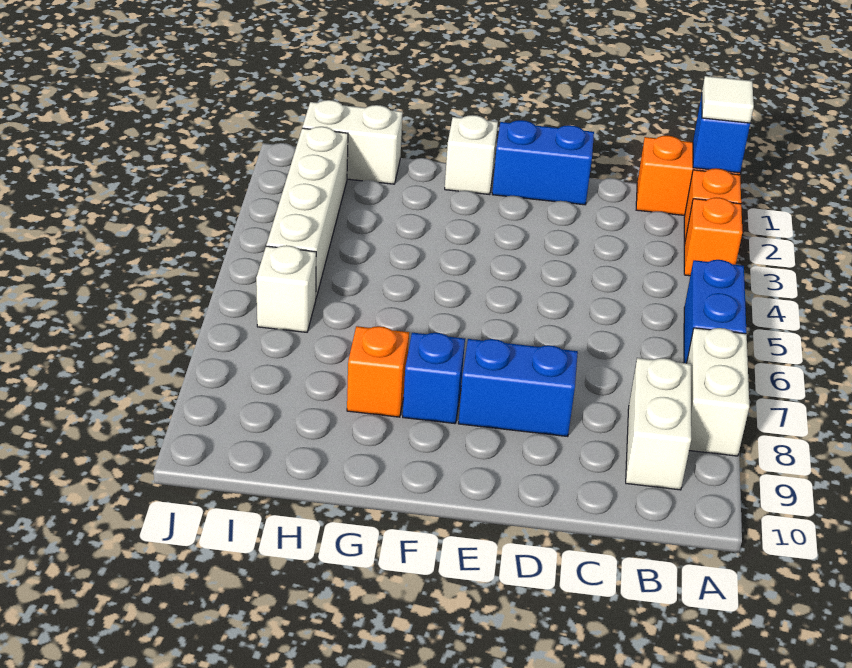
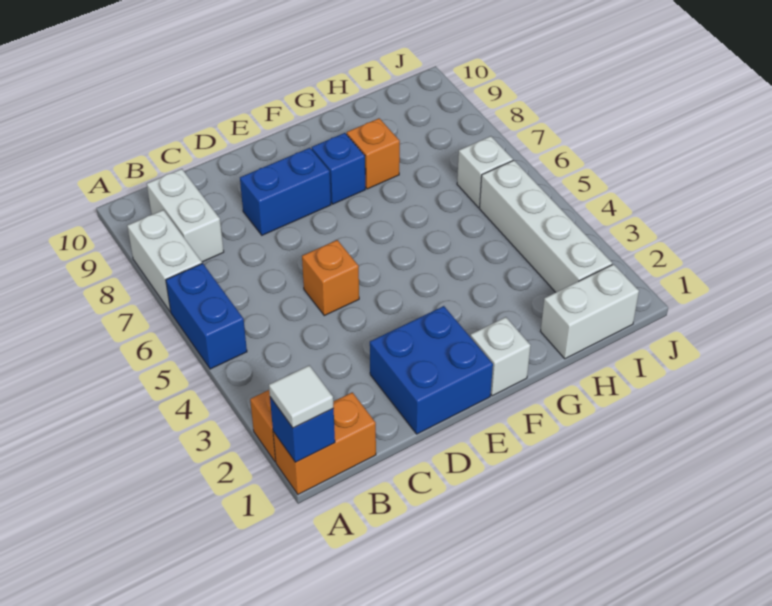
orange 1x1 brick [684,197,742,276] -> orange 1x1 brick moved to [302,240,359,316]
blue 1x2 brick [492,120,594,205] -> blue 2x2 brick [370,306,493,434]

